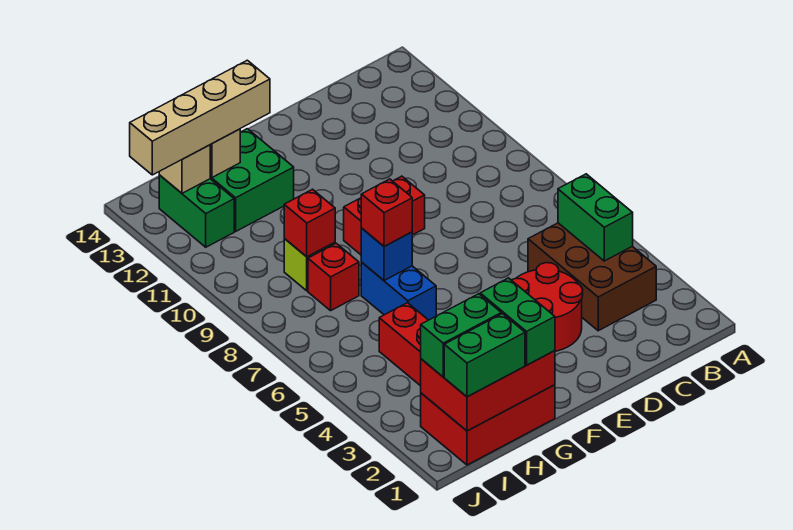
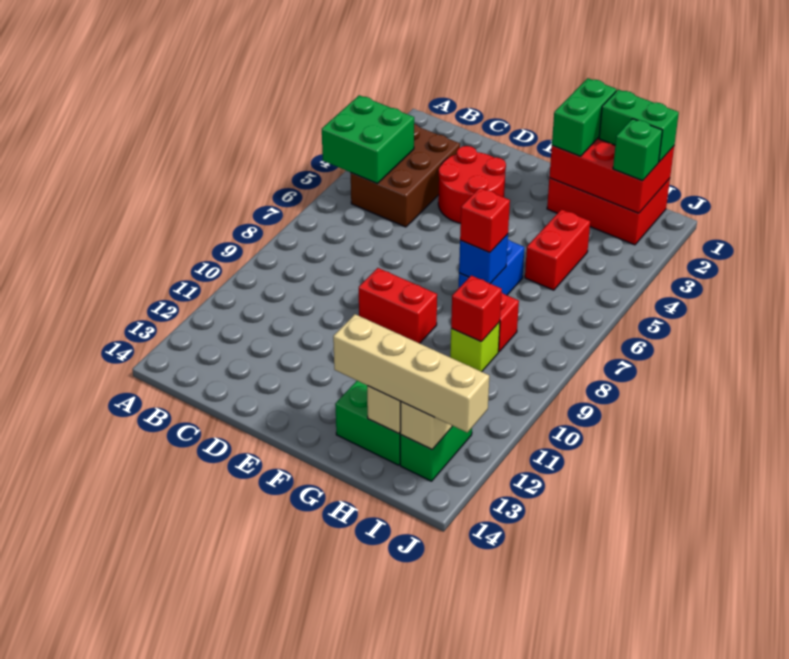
green 1x2 brick [558,174,633,261] -> green 2x2 brick [322,95,414,183]
green 1x2 brick [421,294,501,377] -> green 1x1 brick [613,119,662,181]

